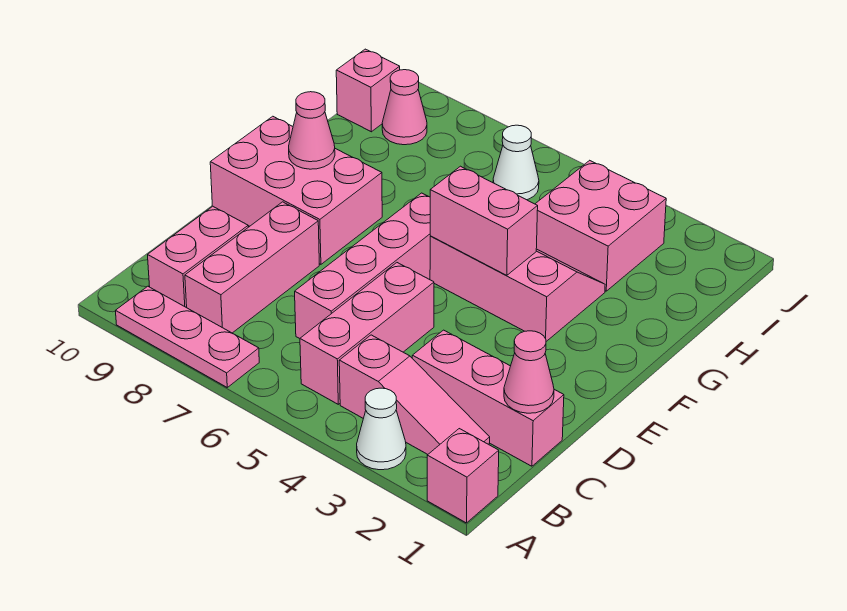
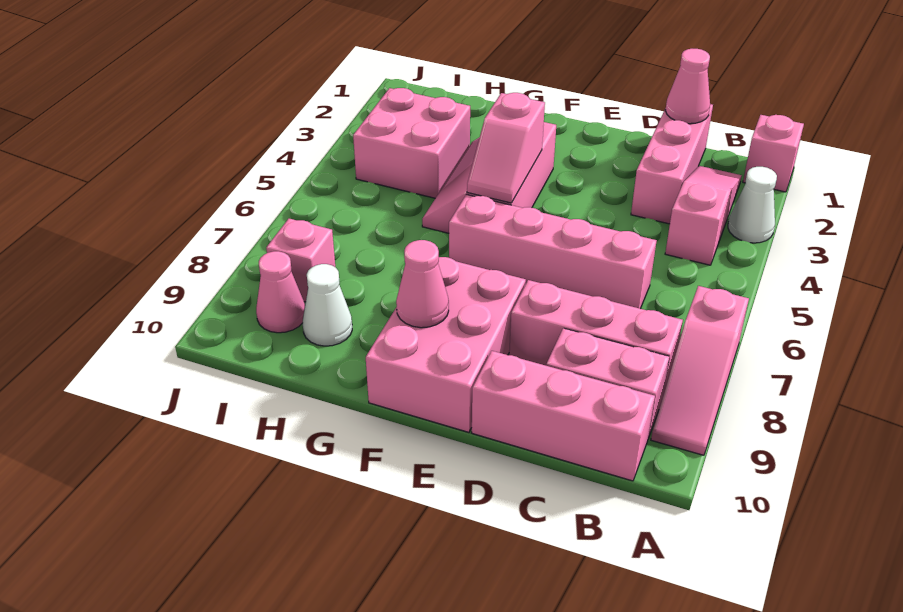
pink 1x3 plate [116,286,259,387] -> pink 1x3 slope [651,286,749,455]
pink 1x3 brick [300,263,434,404] -> pink 1x3 brick moved to [472,351,655,481]
pink 1x2 brick [430,166,538,275] -> pink 1x2 slope [467,93,545,203]
white 1x1 cone [493,125,539,200] -> white 1x1 cone moved to [303,264,352,346]
pink 1x1 brick [336,49,400,132] -> pink 1x1 brick moved to [266,219,335,302]

